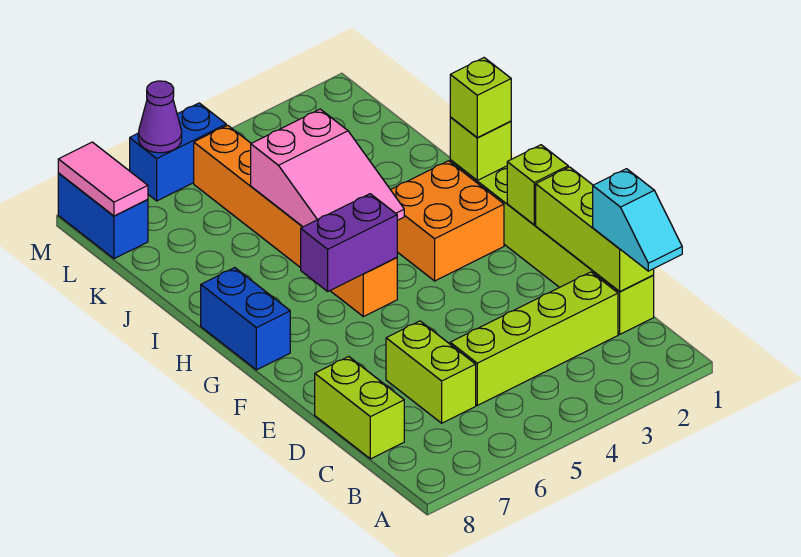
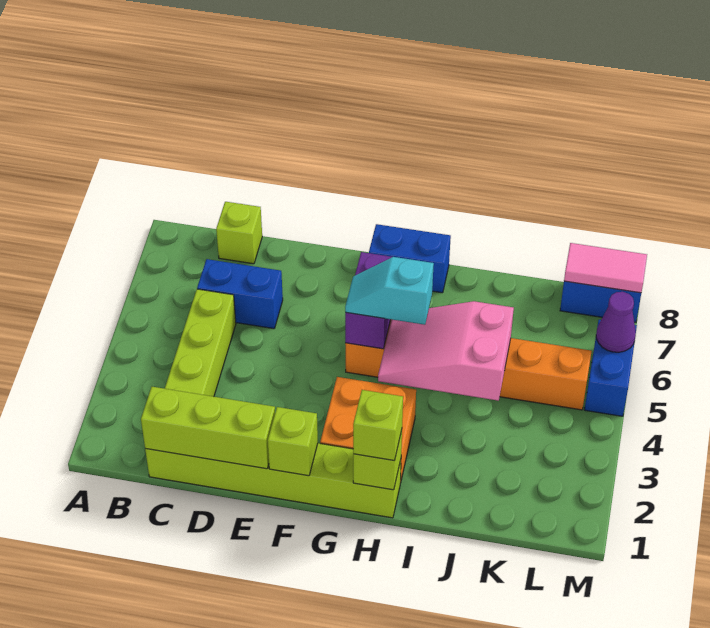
cyan 1x2 slope [593,169,682,271] -> cyan 1x2 slope moved to [345,257,434,325]
lime 1x2 brick [386,321,476,423] -> blue 1x2 brick [197,259,283,329]
lime 1x2 brick [315,357,404,459] -> lime 1x1 brick [216,202,262,264]

